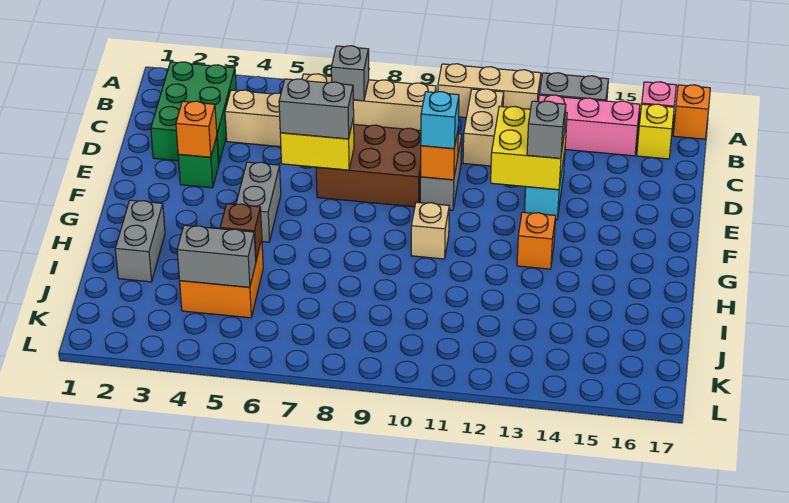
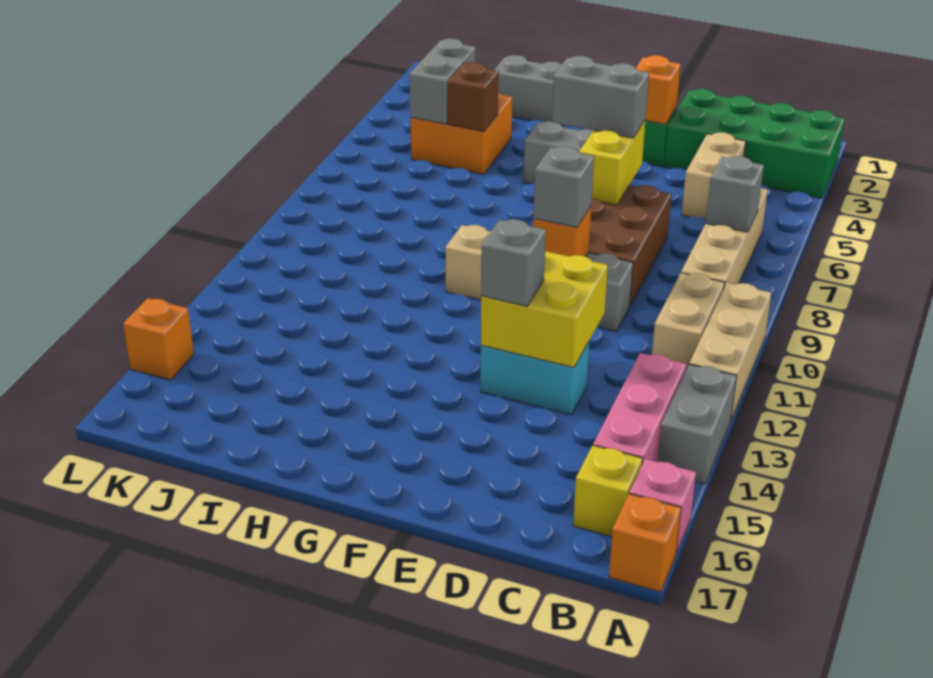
green 2x3 brick [151,62,236,163] -> green 2x4 brick [664,89,845,198]
tan 1x2 brick [463,89,504,166] -> tan 1x2 brick turned to [652,273,724,370]
grey 1x2 brick [279,79,354,139] -> grey 1x2 brick turned to [552,56,649,138]
cyan 1x1 brick [421,92,459,149] -> grey 1x1 brick [534,146,594,228]
orange 1x1 brick [517,212,556,269] -> orange 1x1 brick moved to [123,298,194,380]

